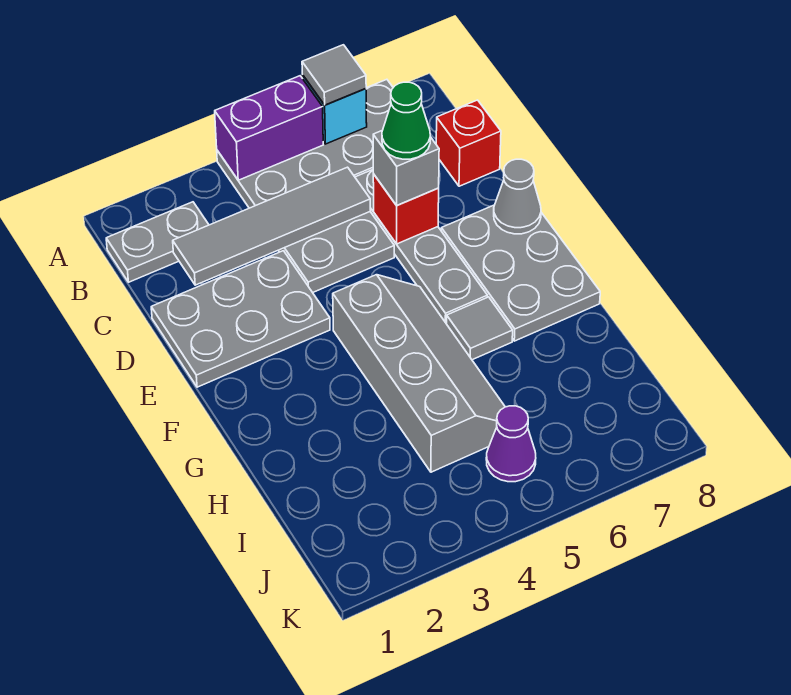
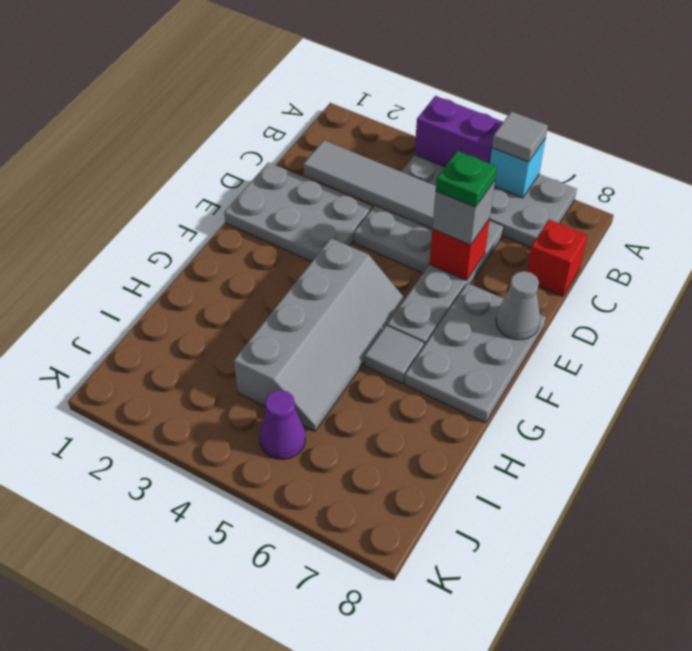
grey 1x2 plate [106,202,209,282] -> none
green 1x1 cone [382,82,430,159] -> green 1x1 plate [436,151,497,207]

